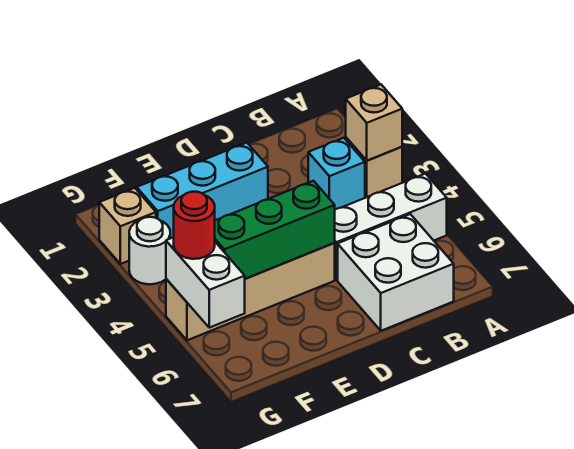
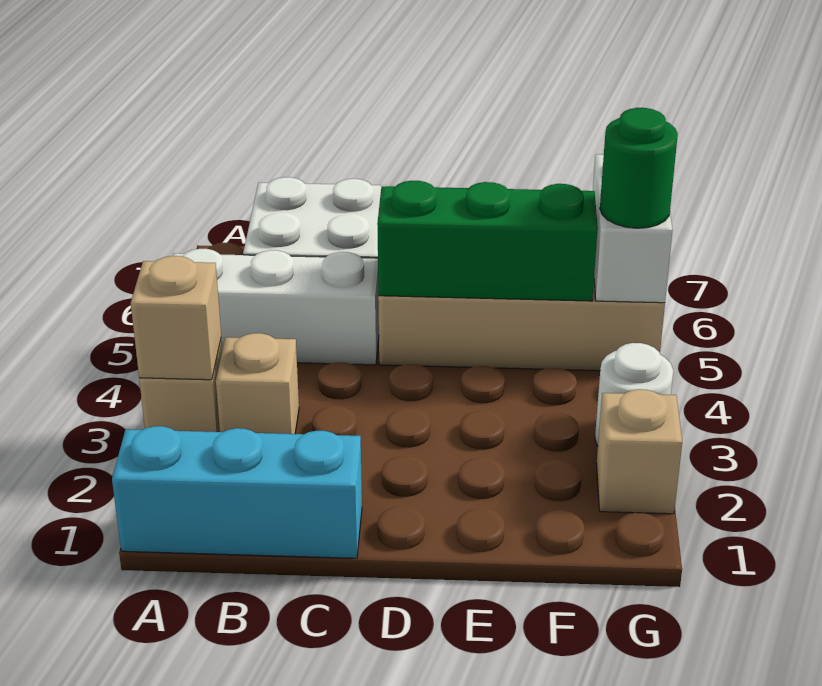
cyan 1x1 brick [308,138,365,209] -> tan 1x1 brick [216,333,299,434]
cyan 1x3 brick [137,143,268,238] -> cyan 1x3 brick moved to [112,426,362,558]
red 1x1 round brick [174,192,215,259] -> green 1x1 round brick [600,108,678,228]

